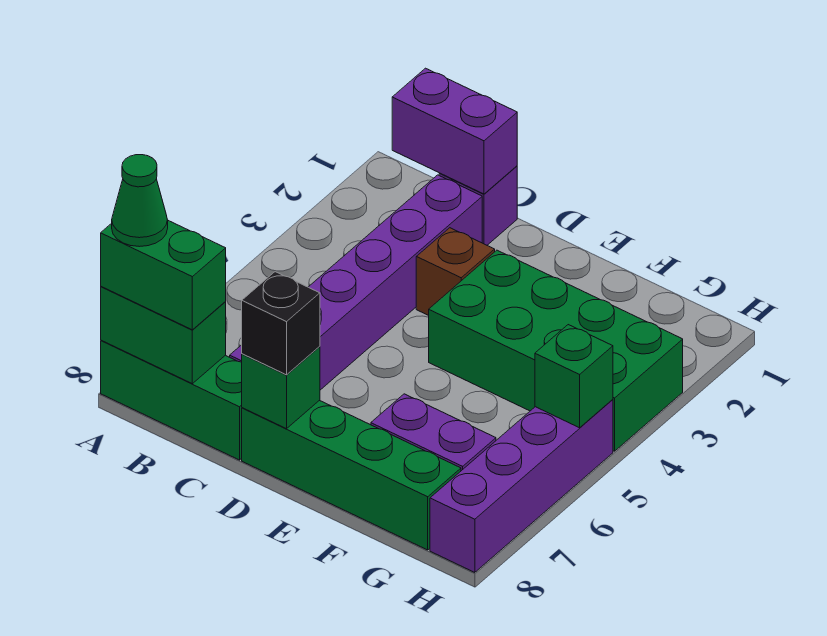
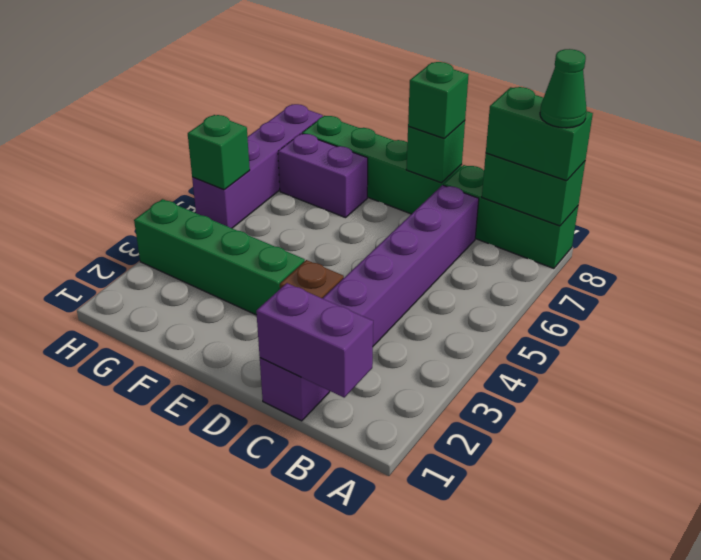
black 1x1 brick [242,272,320,375] -> green 1x1 brick [408,62,469,139]
green 2x4 brick [429,250,683,451] -> green 1x4 brick [134,199,305,315]

